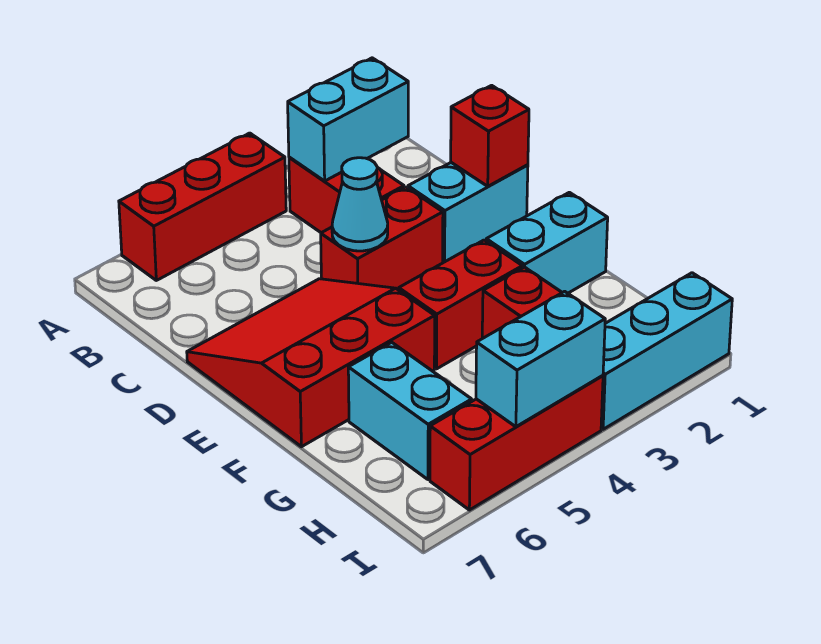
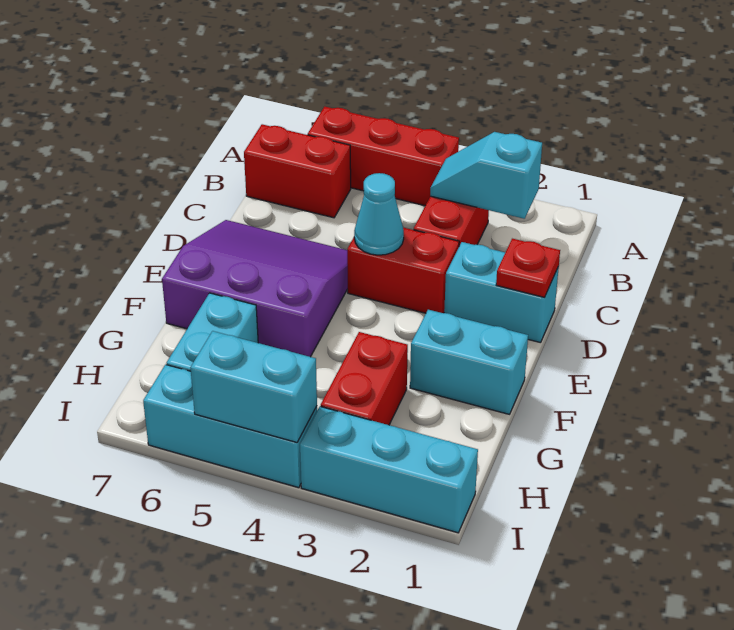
cyan 1x2 brick [288,58,408,181] -> cyan 1x2 slope [430,132,542,219]
red 1x1 brick [451,85,529,186] -> red 1x1 plate [496,239,560,297]
red 3x3 slope [187,279,435,447] -> purple 3x3 slope [162,220,348,357]
red 1x2 brick [399,240,522,369] -> red 1x2 brick moved to [244,124,351,218]
red 1x3 brick [430,376,603,510] -> cyan 1x3 brick [143,365,317,488]

